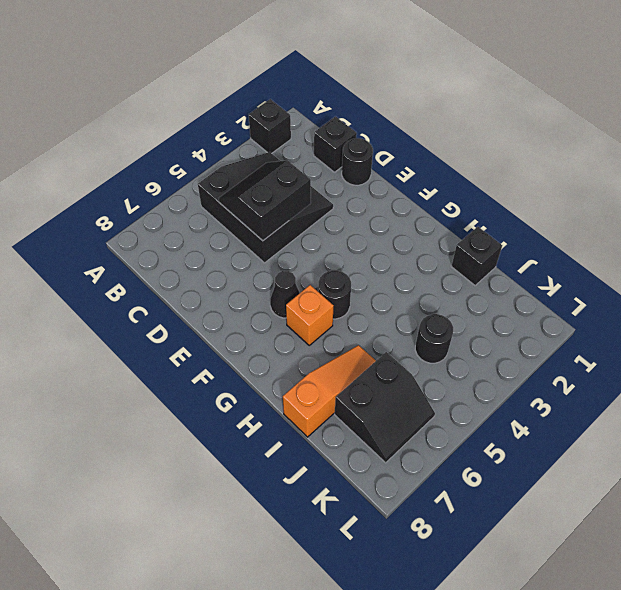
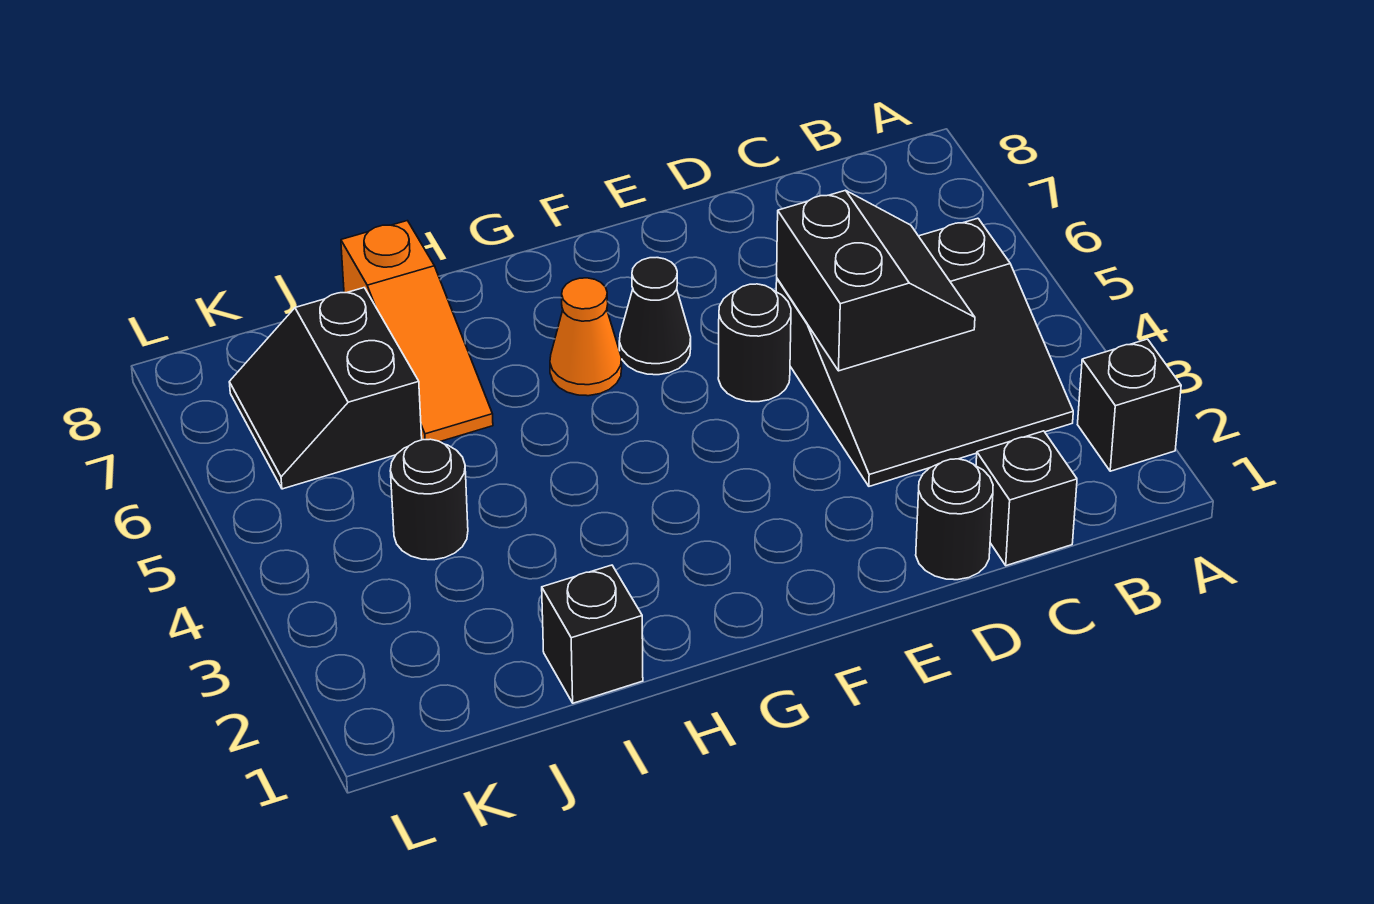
black 1x1 round brick [318,270,351,319] -> black 1x1 round brick moved to [718,284,791,402]
orange 1x1 brick [286,285,333,345] -> orange 1x1 cone [550,278,622,396]

